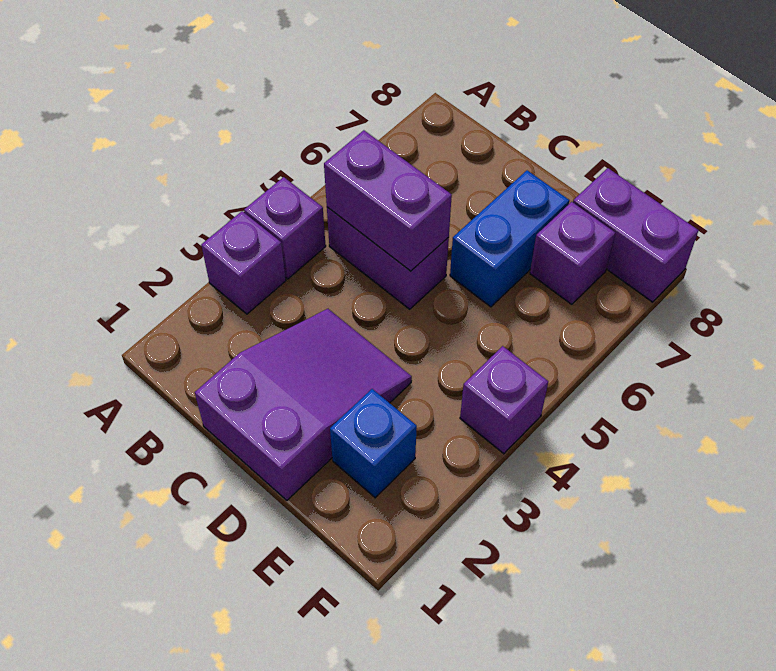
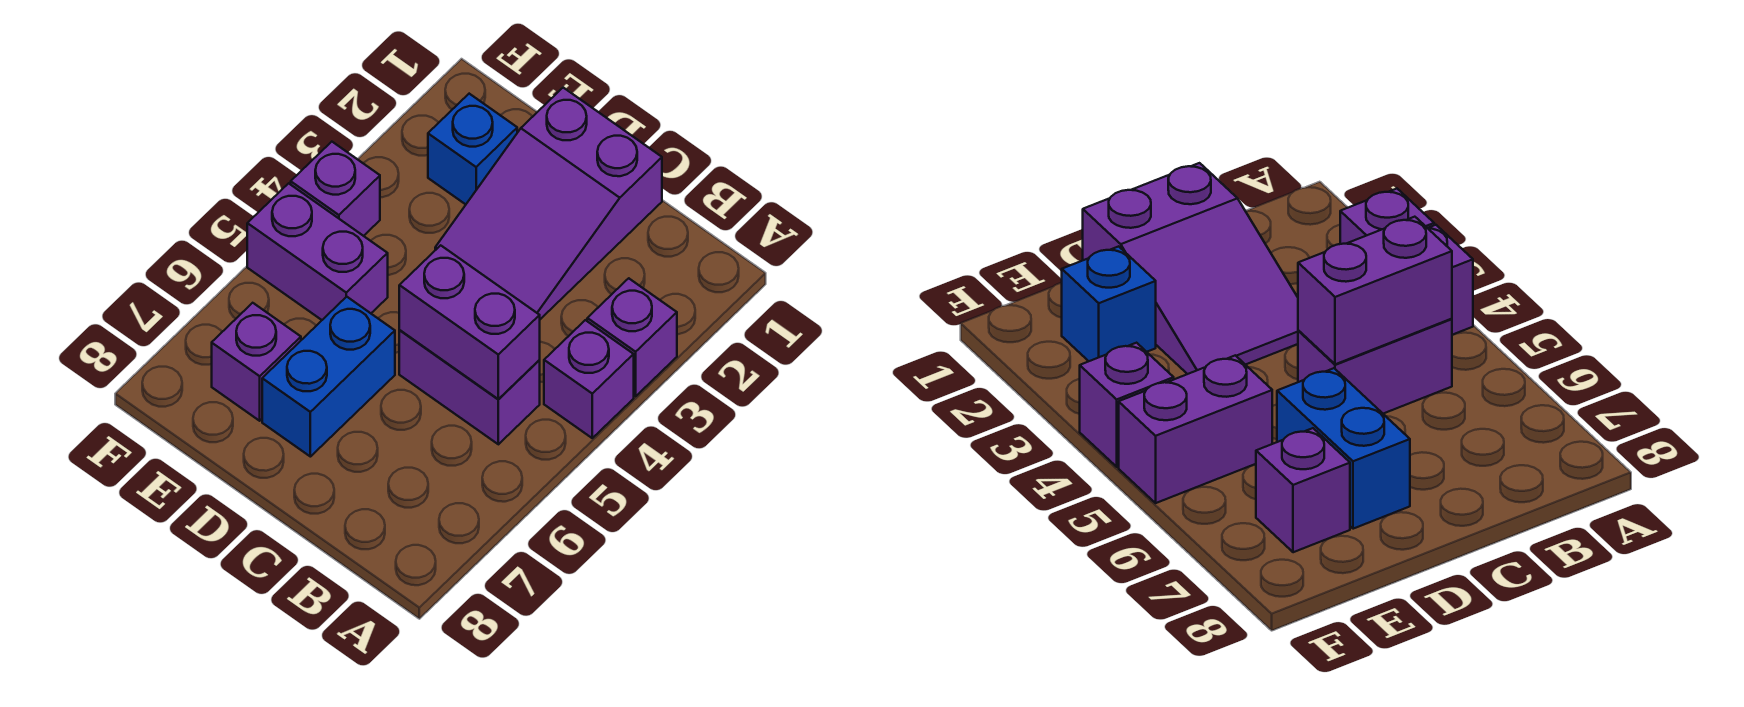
purple 1x2 brick [573,168,698,302] -> purple 1x2 brick moved to [247,183,388,320]

